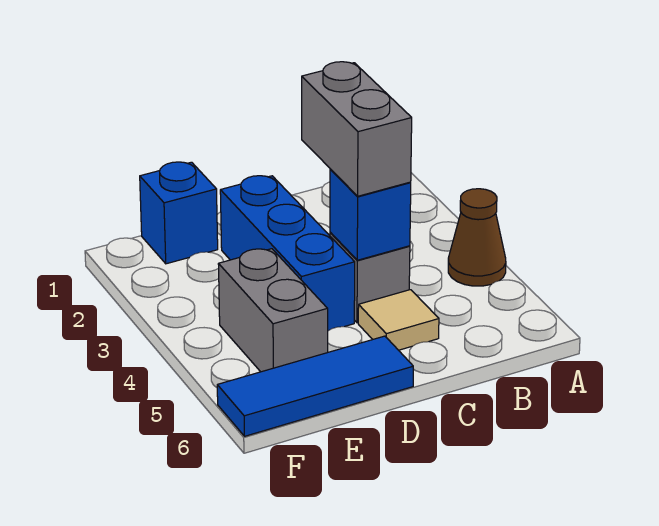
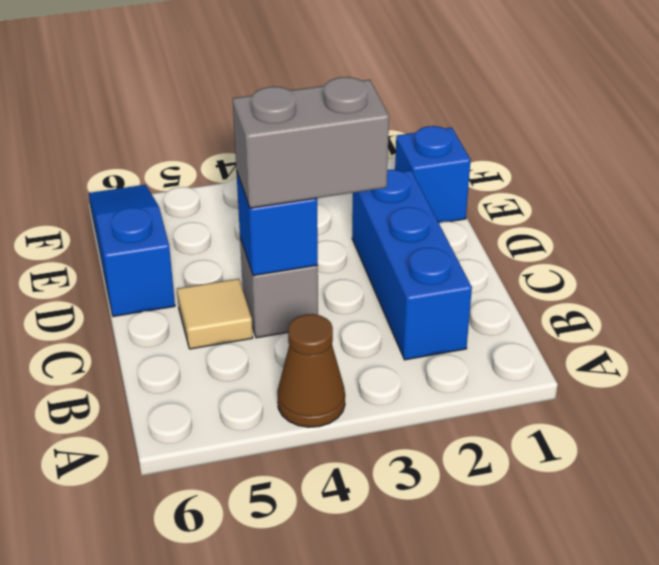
blue 1x3 brick [220,176,355,331] -> blue 1x3 brick turned to [352,170,472,360]
blue 1x3 tile [217,336,413,436] -> blue 1x3 slope [89,185,175,317]
grey 1x2 brick [218,249,328,372] -> none

